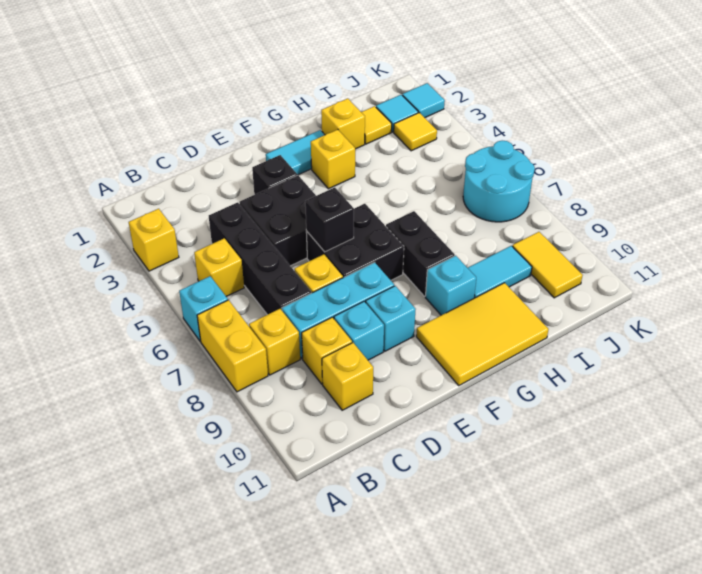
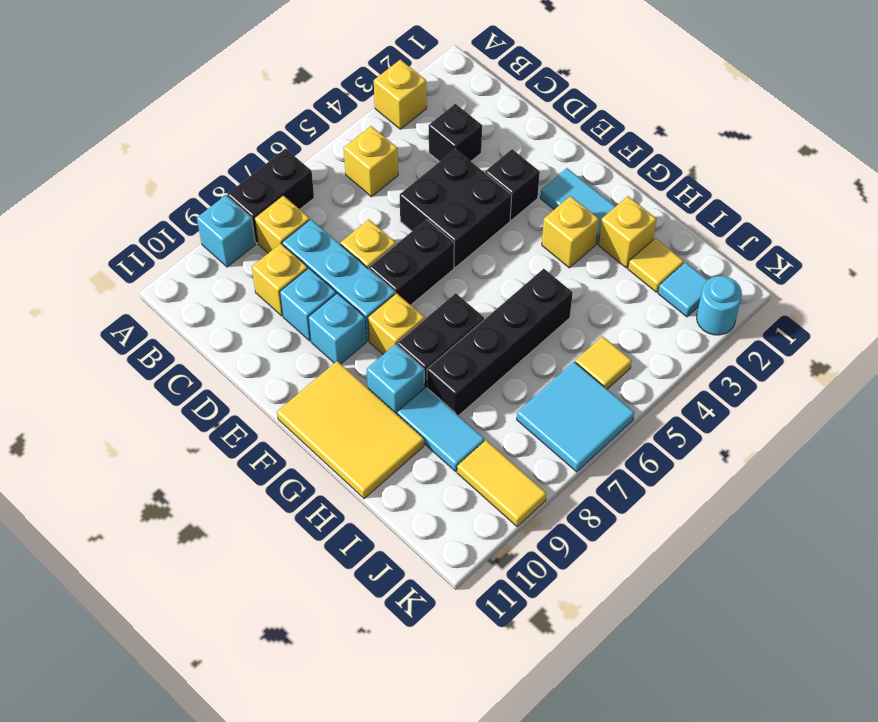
cyan 1x1 brick [179,276,228,341] -> cyan 1x1 brick moved to [197,195,256,267]
yellow 1x2 brick [197,300,268,392] -> black 1x2 brick [227,149,314,243]
black 1x4 brick [209,202,311,315] -> black 1x4 brick moved to [427,269,573,416]
yellow 1x1 brick [322,343,373,410] -> yellow 1x1 brick moved to [368,293,425,354]
black 2x2 brick [306,204,404,280] -> black 1x2 brick [369,220,454,305]
black 1x1 brick [305,187,354,252] -> black 1x1 brick moved to [429,104,482,162]
yellow 1x1 tile [394,113,437,151] -> yellow 1x1 tile moved to [575,336,632,389]
cyan 2x2 round brick [463,141,535,222] -> cyan 2x2 tile [517,362,634,472]
yellow 1x2 tile [512,232,583,298] -> yellow 1x2 tile turned to [457,440,546,527]
cyan 1x1 tile [402,83,445,118] -> cyan 1x1 round brick [697,276,742,335]

